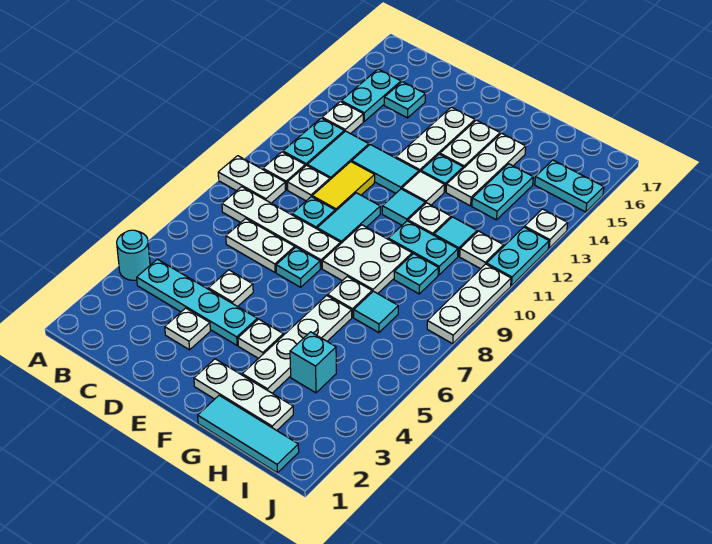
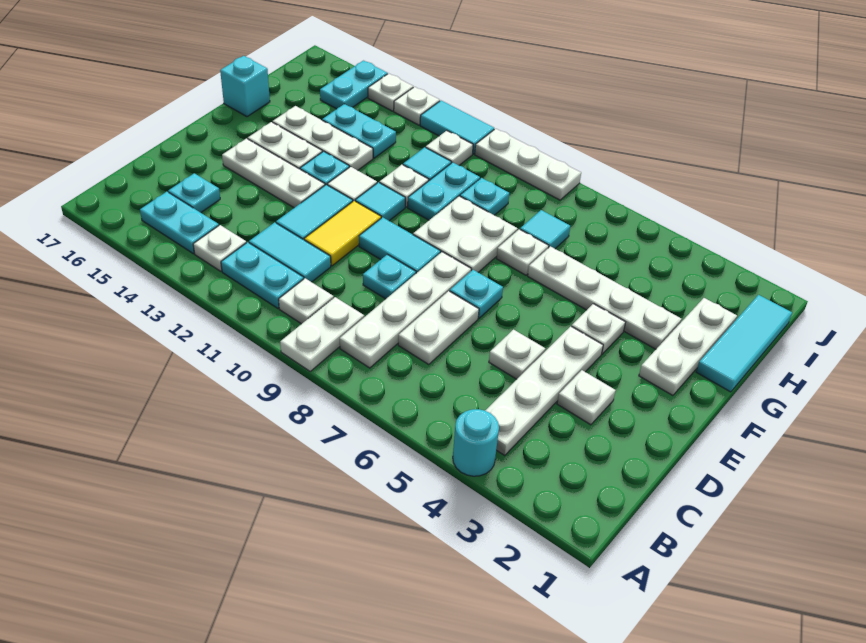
cyan 1x4 plate [137,259,257,345] -> white 1x4 plate [485,326,603,456]
white 1x1 plate [287,165,330,201] -> white 1x1 plate moved to [368,74,413,111]
yellow 1x2 tile [312,162,375,211] -> yellow 1x2 tile turned to [304,201,381,266]
cyan 1x1 brick [290,332,336,393] -> cyan 1x1 brick moved to [220,56,270,117]
cyan 1x2 plate [487,227,549,286] -> cyan 1x2 tile [420,101,494,154]

